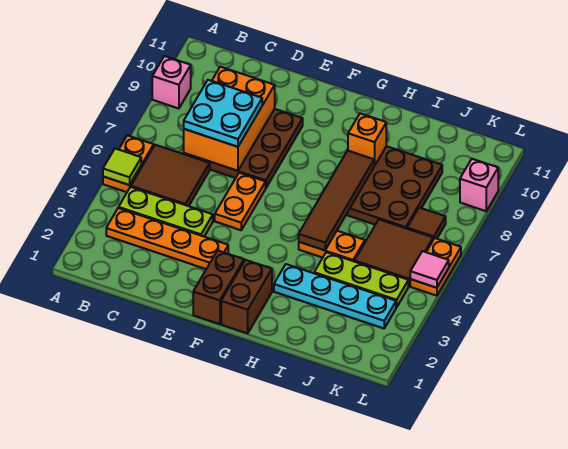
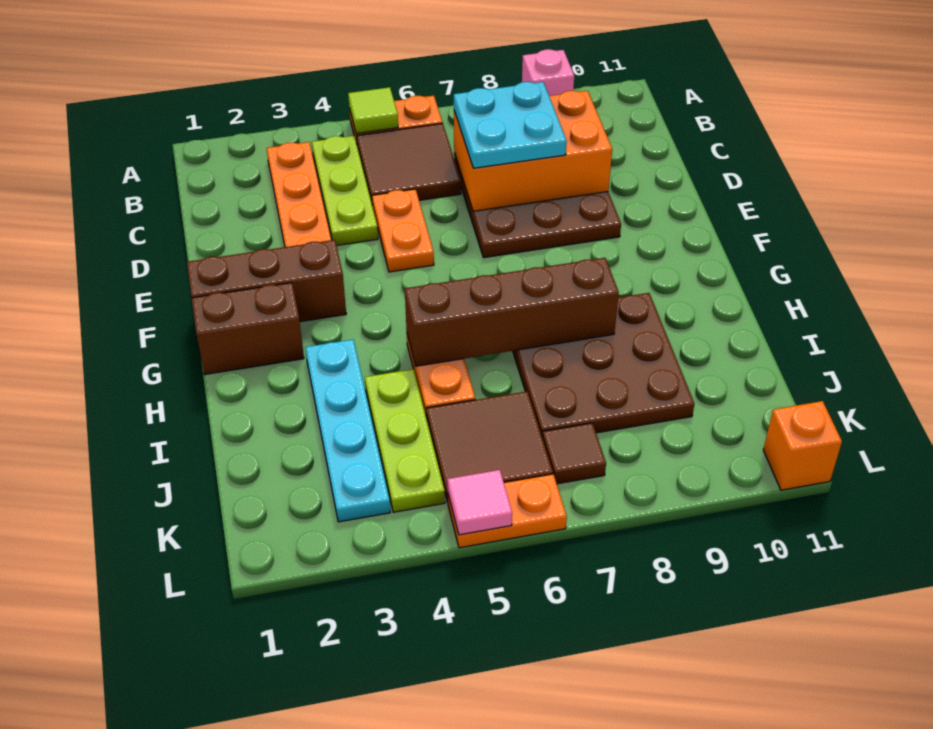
orange 1x2 plate [215,173,266,230] -> orange 1x2 plate turned to [372,189,434,272]
brown 1x2 brick [193,250,244,324] -> brown 1x3 brick [187,240,346,322]
brown 1x4 tile [299,151,374,250] -> brown 1x4 brick [405,258,619,366]
orange 1x1 brick [348,113,386,166] -> orange 1x1 brick moved to [763,401,842,490]
pink 1x1 brick [460,159,498,211] -> none

